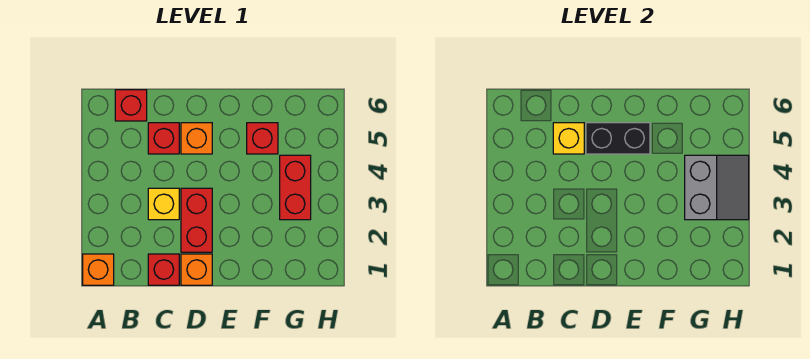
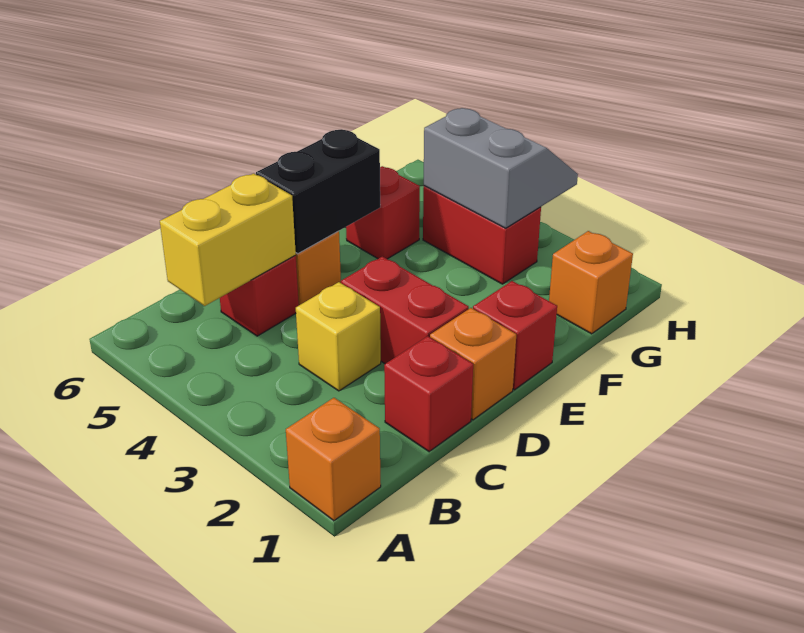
red 1x1 brick [115,90,147,121] -> red 1x1 brick moved to [473,281,557,390]
yellow 1x1 brick [553,123,584,154] -> yellow 1x2 brick [160,173,296,306]
none -> orange 1x1 brick [549,231,633,334]

